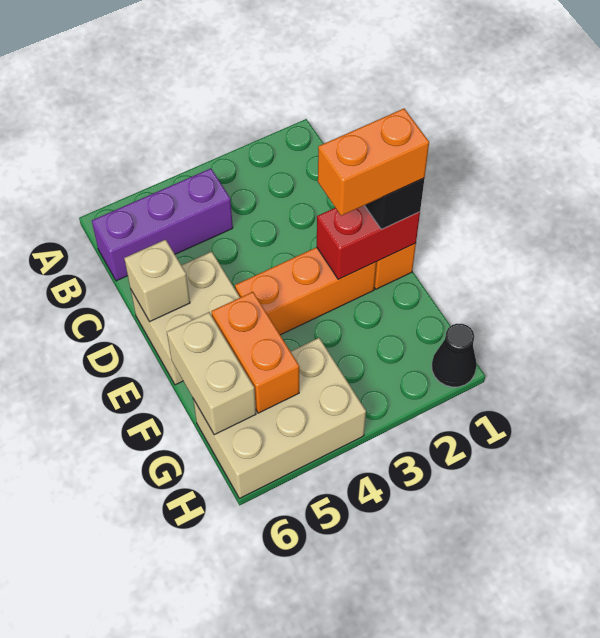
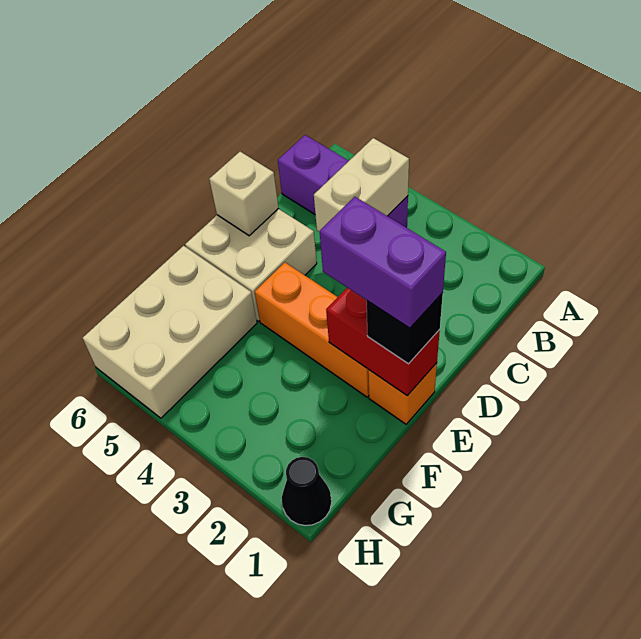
orange 1x2 brick [318,109,429,216] -> purple 1x2 brick [320,197,446,328]
orange 1x2 brick [211,292,299,413] -> none
tan 1x2 brick [167,312,256,435] -> tan 1x2 brick moved to [314,138,409,232]
tan 2x3 brick [193,338,366,499] -> tan 2x3 brick turned to [83,246,257,418]

